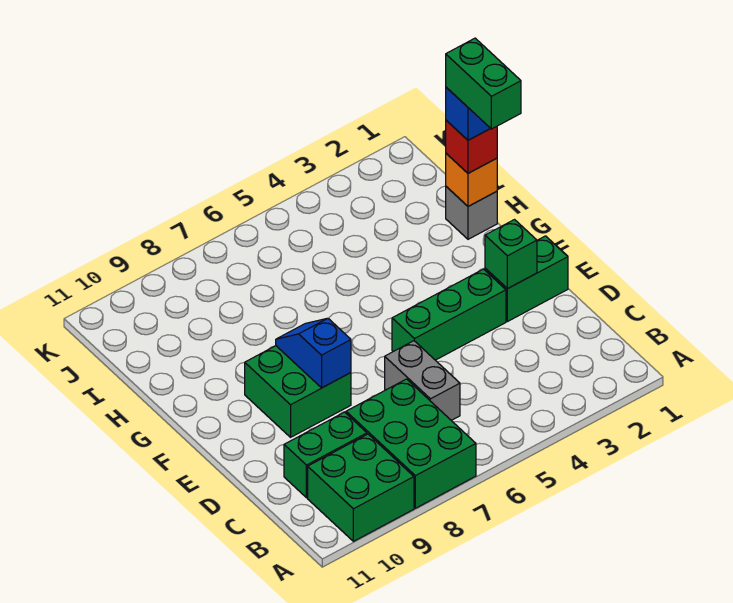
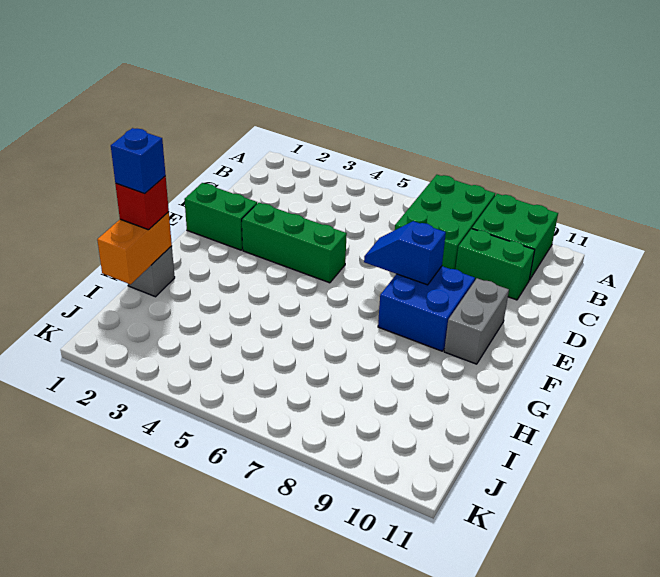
grey 1x2 brick [385,341,460,420] -> grey 1x2 brick moved to [444,278,509,364]
green 1x1 brick [485,220,537,289] -> none
green 2x2 brick [245,346,351,437] -> blue 2x2 brick [378,266,475,351]
blue 1x2 slope [276,318,351,388] -> blue 1x2 slope turned to [364,221,446,285]
green 1x2 brick [446,38,521,129] -> none
orange 1x1 brick [446,153,497,206] -> orange 1x2 brick [97,212,172,284]

